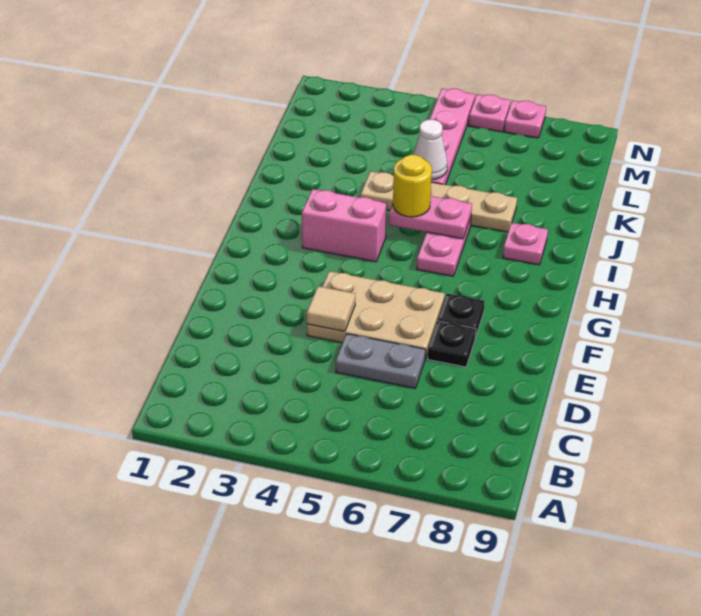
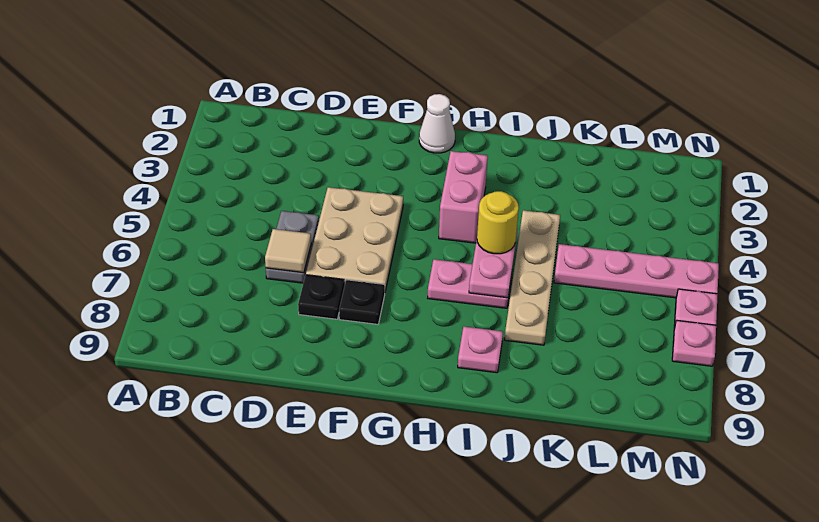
tan 1x1 tile [307,286,355,331] -> tan 1x1 tile moved to [265,229,311,273]
white 1x1 cone [413,120,447,180] -> white 1x1 cone moved to [419,94,455,153]

